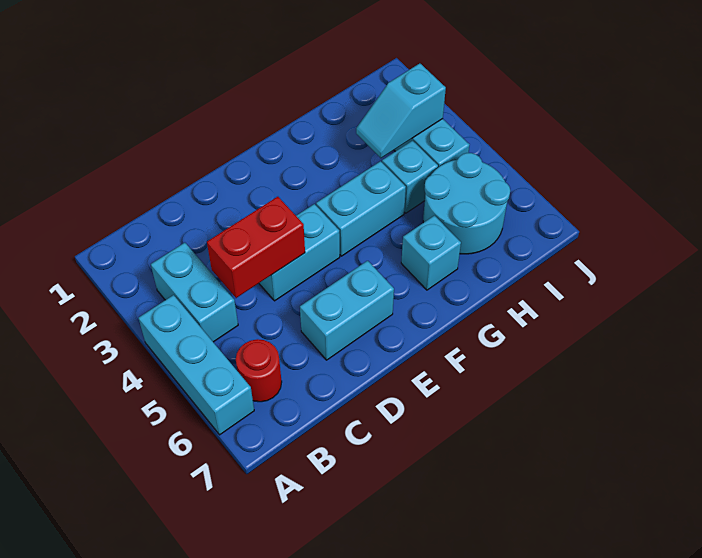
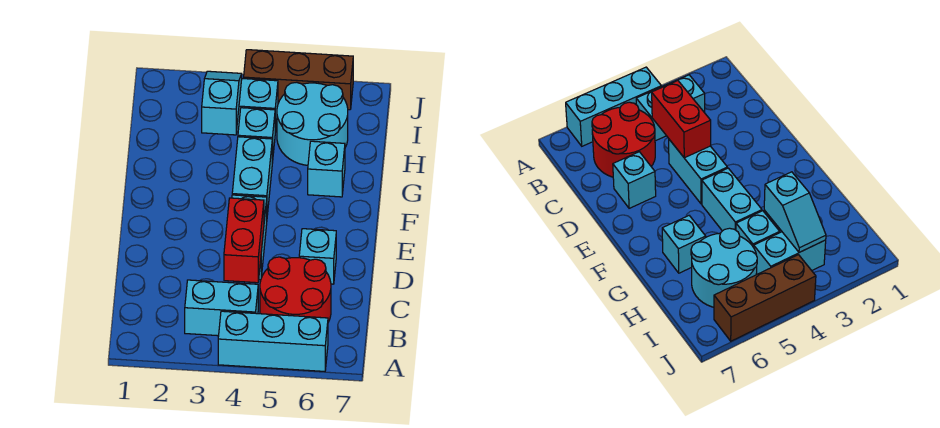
red 1x1 round brick [236,339,282,402] -> red 2x2 round brick [260,257,331,322]
cyan 1x2 brick [300,261,394,360] -> cyan 1x1 brick [299,229,336,284]
cyan 1x2 slope [356,63,446,158] -> cyan 1x2 slope turned to [202,71,242,135]
none -> brown 1x3 brick [244,50,353,110]

